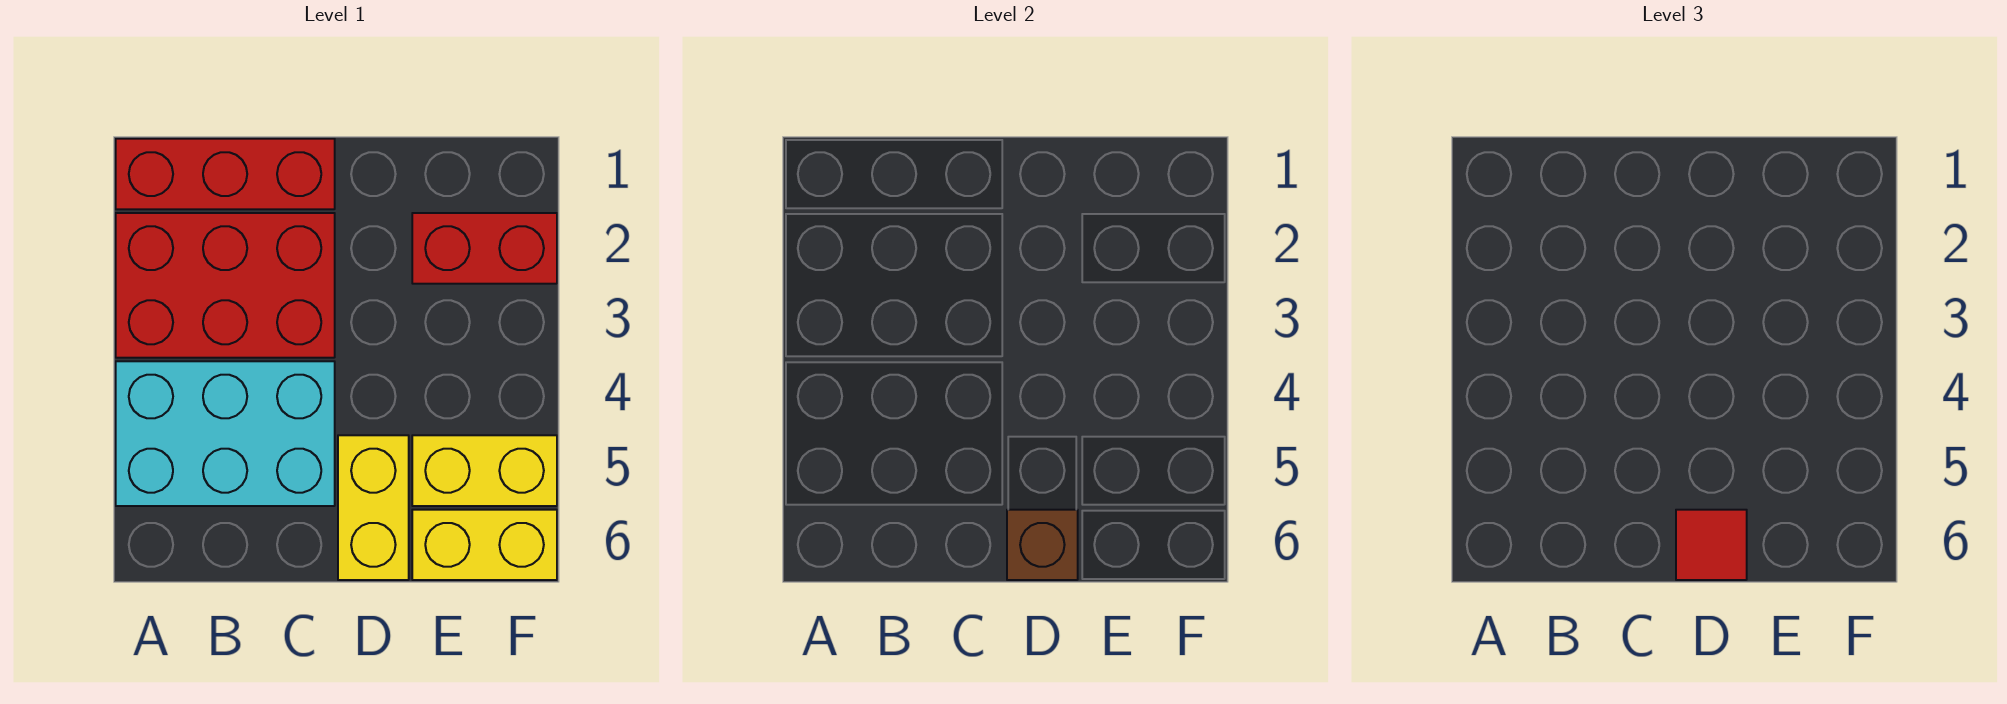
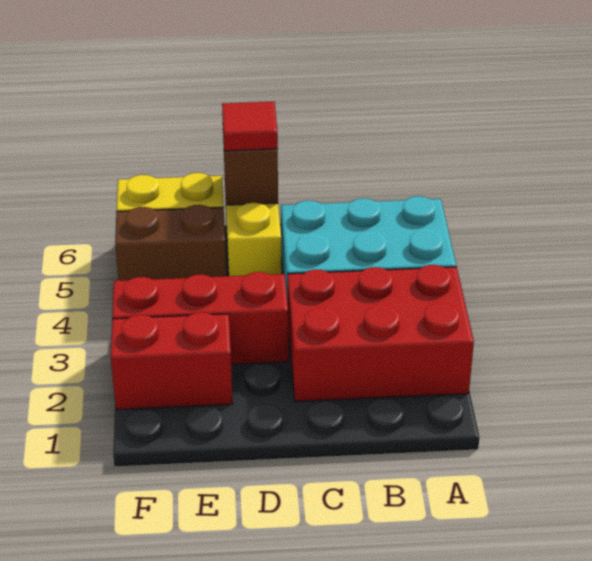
red 1x3 brick [116,139,335,209] -> red 1x3 brick moved to [112,272,288,364]
yellow 1x2 brick [412,435,557,506] -> brown 1x2 brick [115,205,227,281]

